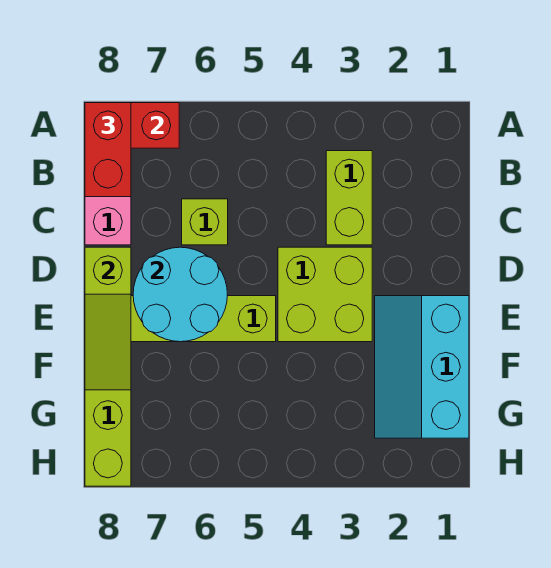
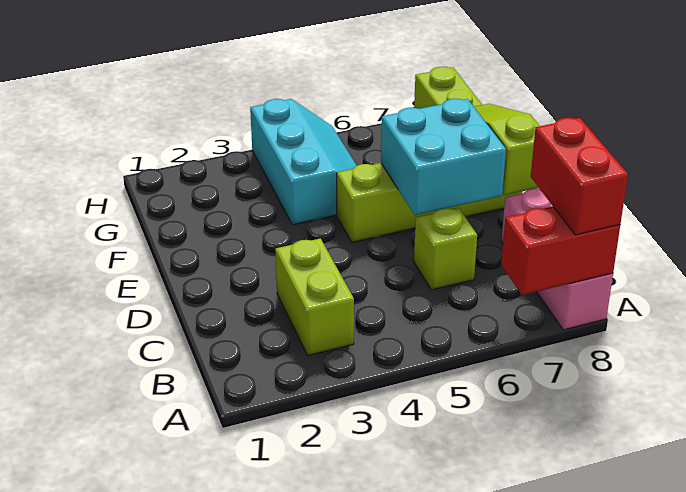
lime 2x2 brick [278,247,372,342] -> none
cyan 2x2 round brick [133,247,227,342] -> cyan 2x2 brick [381,99,506,215]
cyan 2x3 slope [375,296,469,438] -> cyan 2x3 slope moved to [250,99,357,225]

